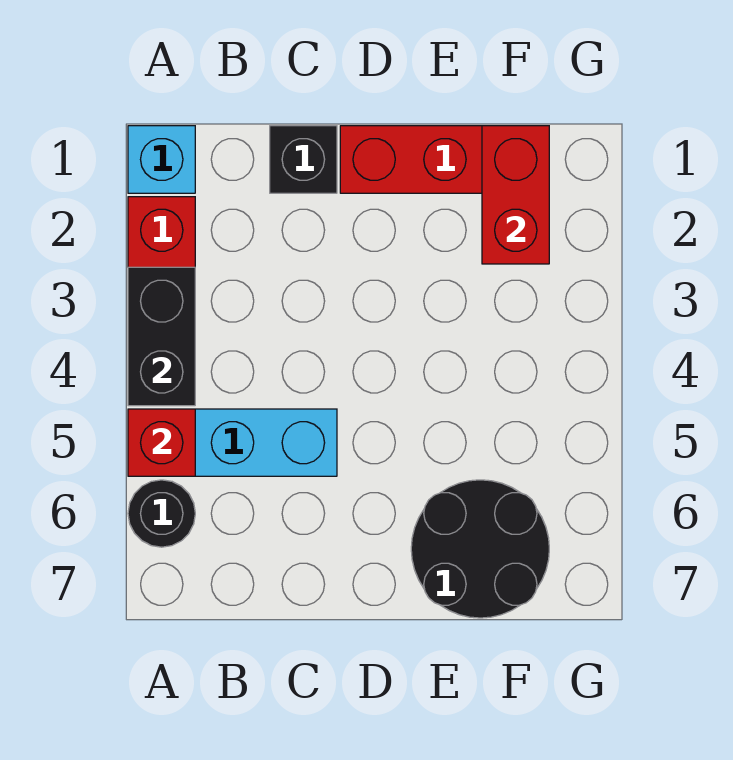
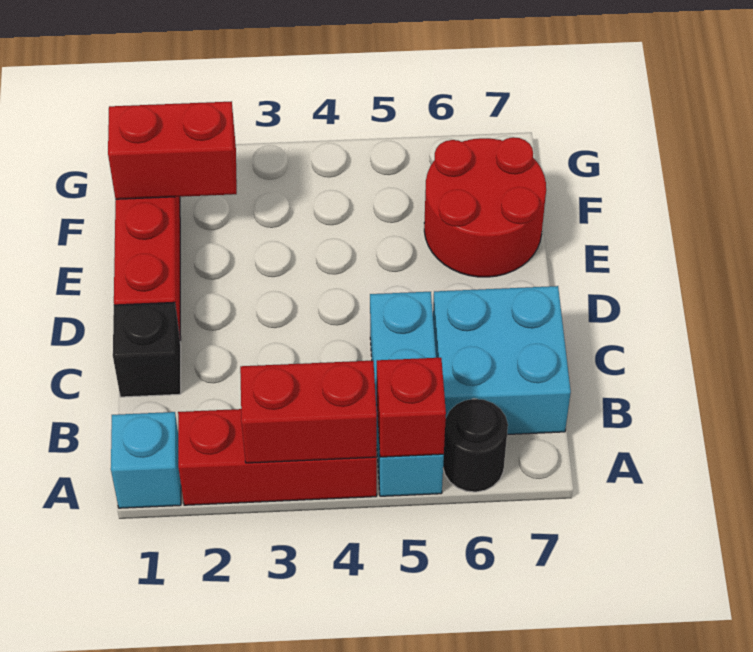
black 1x2 brick [128,267,195,406] -> red 1x2 brick [240,361,377,463]
none -> cyan 2x2 brick [433,286,571,434]
black 2x2 round brick [411,480,549,618] -> red 2x2 round brick [424,137,546,277]

